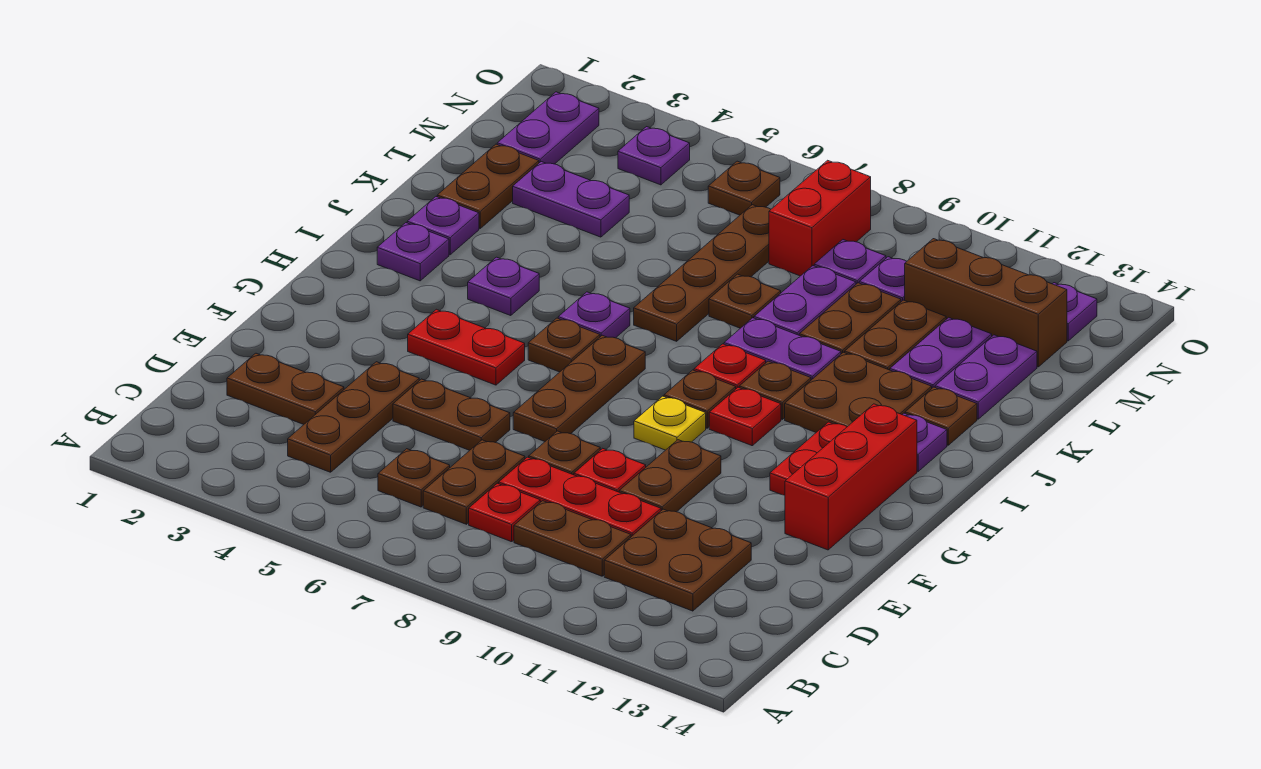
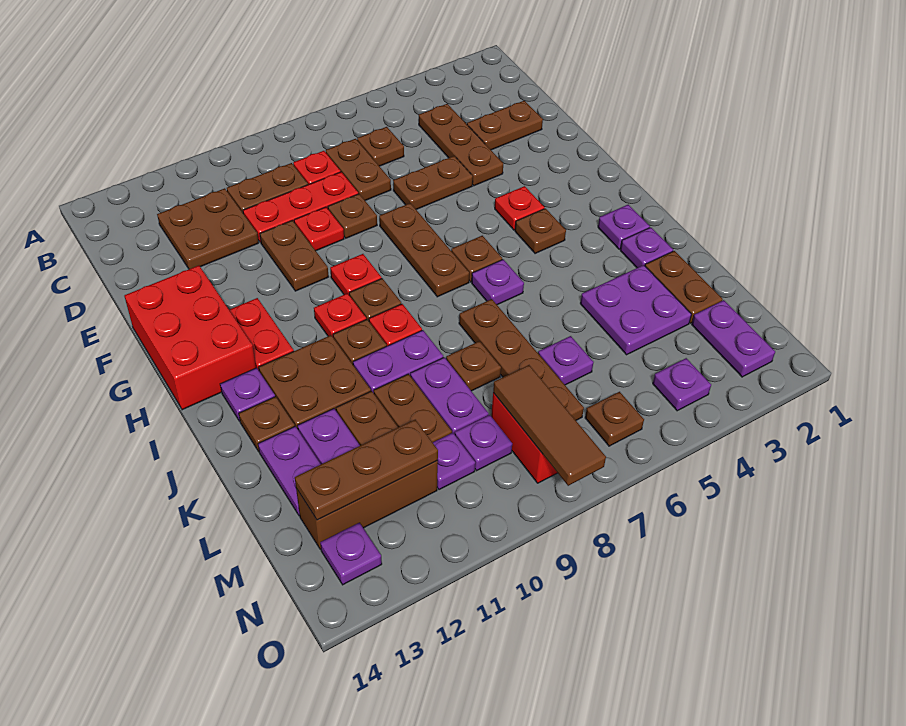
red 1x3 brick [785,404,917,550] -> red 2x3 brick [124,266,256,410]
red 1x2 plate [408,309,525,385] -> red 1x1 plate [495,186,545,230]
yellow 1x1 plate [634,396,706,450] -> red 1x1 plate [330,254,382,294]
none -> brown 1x1 plate [515,208,566,254]
purple 1x1 plate [468,257,539,316] -> purple 1x1 plate moved to [538,336,594,385]
purple 1x2 plate [513,162,629,237] -> purple 2x2 plate [580,265,691,355]
none -> brown 1x3 tile [493,365,606,486]
none -> brown 1x3 plate [295,420,438,520]

